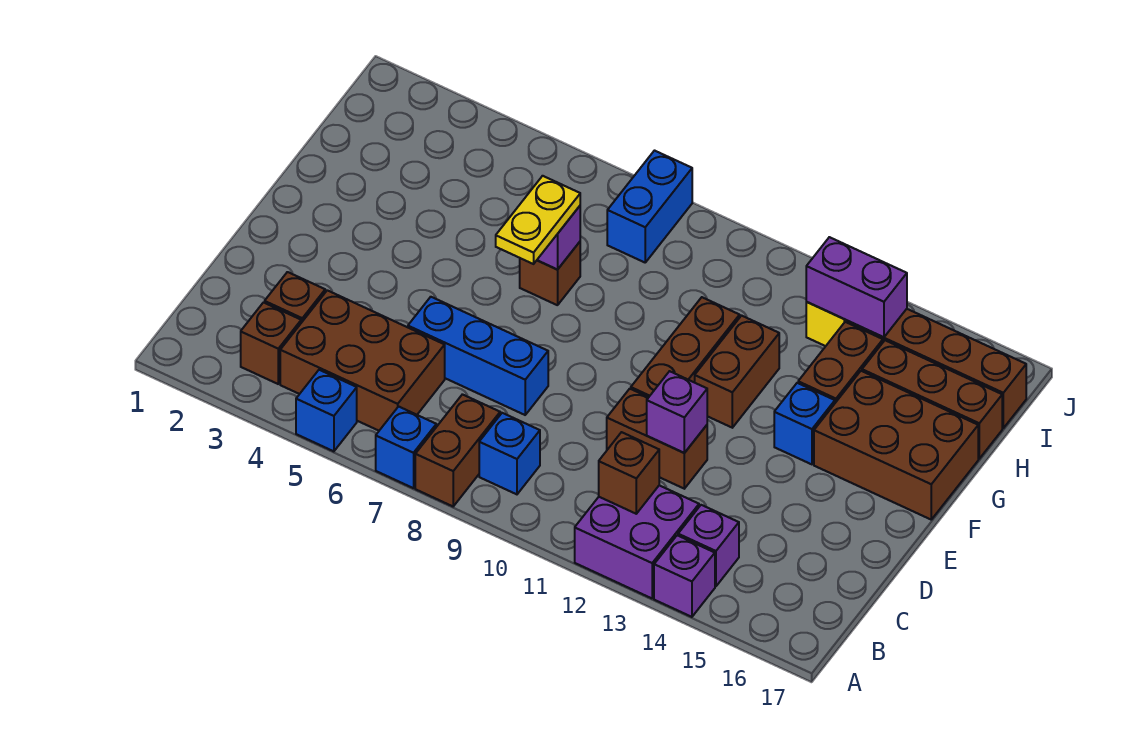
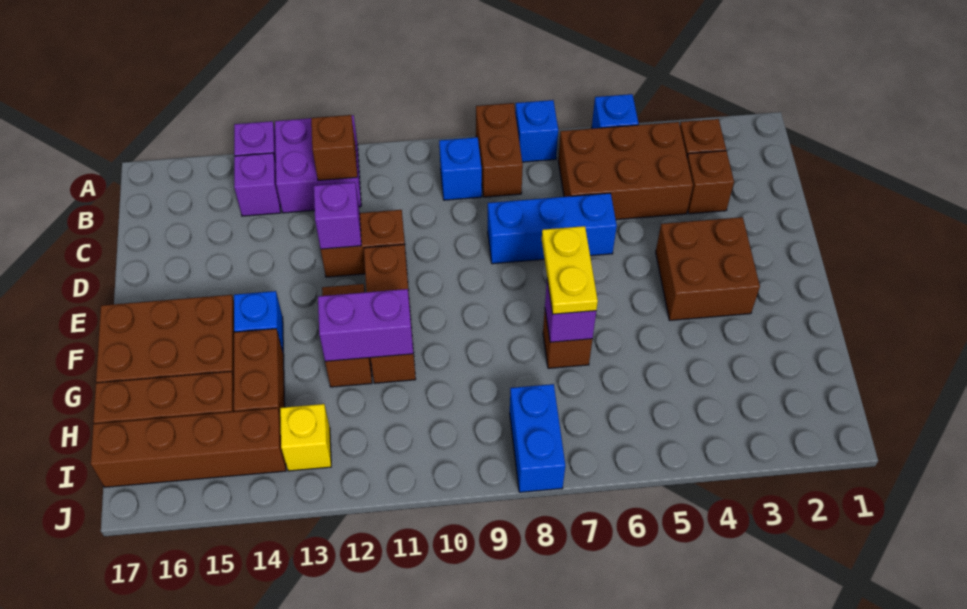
none -> brown 2x2 brick [656,217,760,320]
purple 1x2 brick [806,237,907,337] -> purple 1x2 brick moved to [318,289,413,361]

